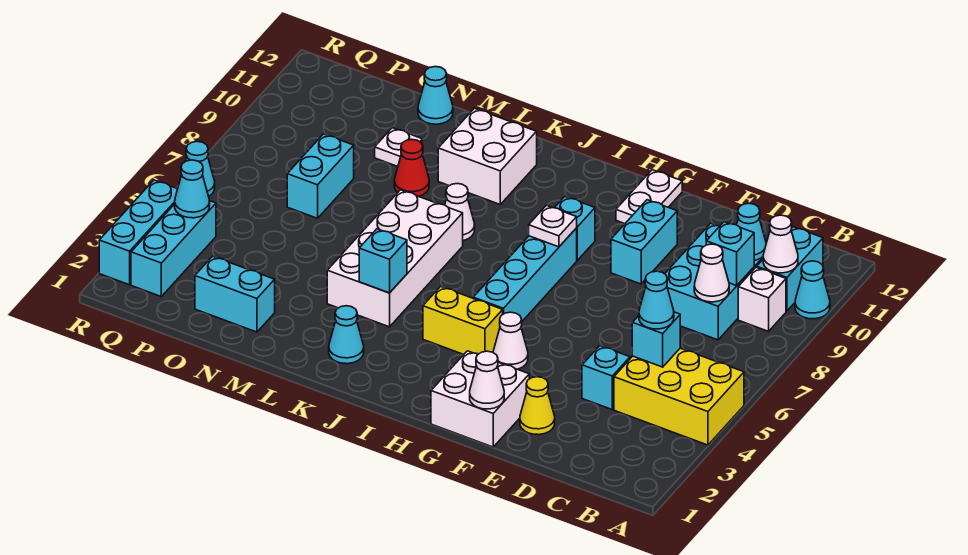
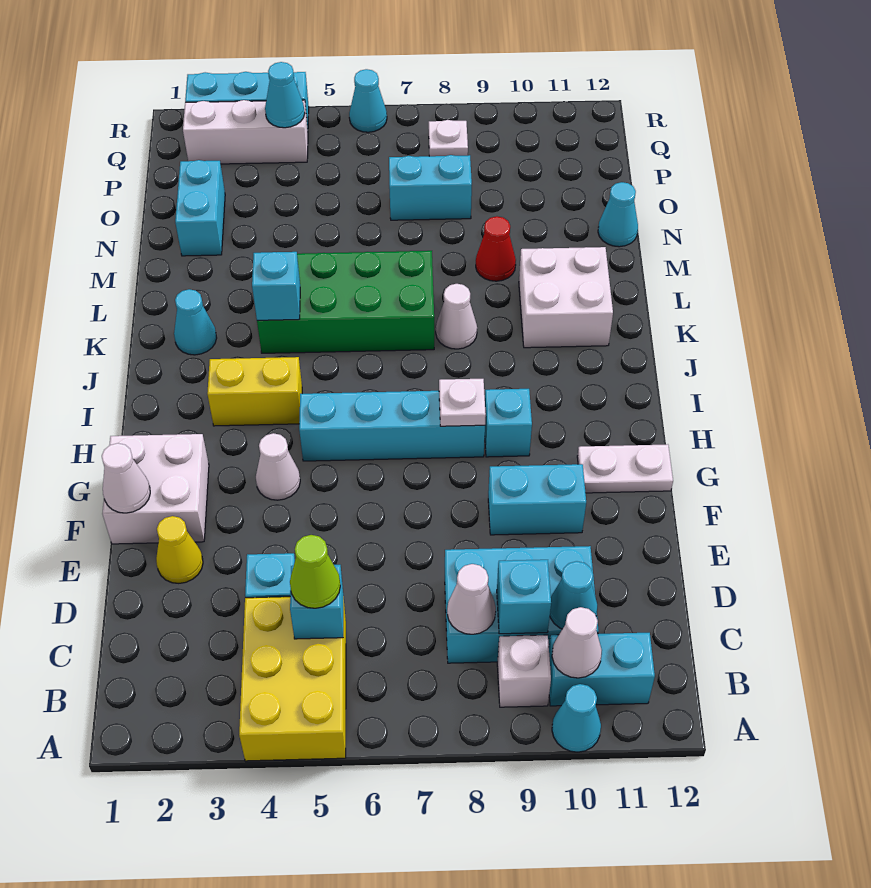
cyan 1x1 cone [639,271,674,329] -> lime 1x1 cone [290,535,340,608]
yellow 1x2 brick [423,286,503,354] -> yellow 1x2 brick turned to [207,357,302,426]
white 2x4 brick [327,190,463,327] -> green 2x4 brick [257,251,434,353]
white 1x1 plate [375,128,422,166] -> white 1x1 plate moved to [429,120,468,156]
cyan 1x3 brick [131,201,216,296] -> white 1x3 brick [183,100,308,164]

